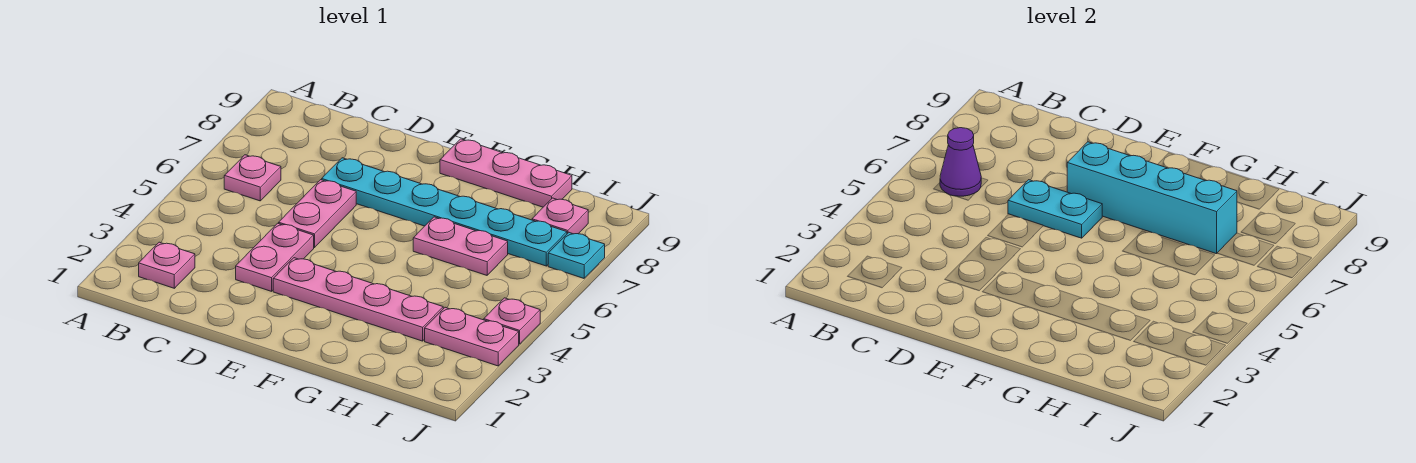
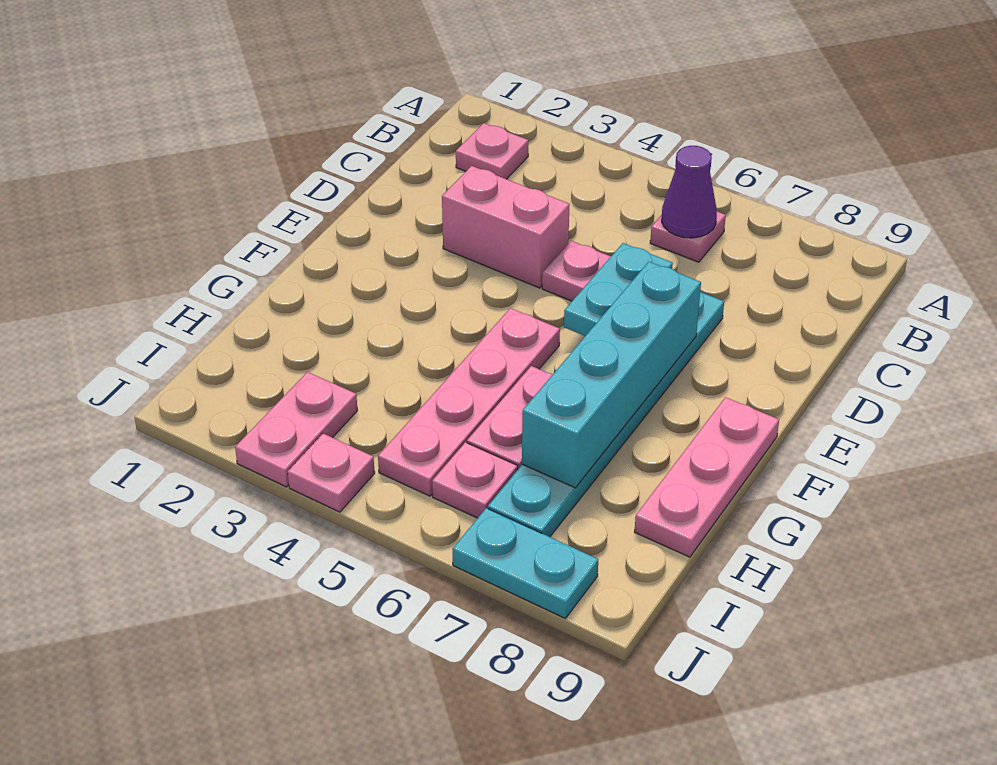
pink 1x2 plate [236,223,314,291] -> pink 1x2 brick [442,166,570,288]
pink 1x4 plate [273,258,443,341] -> pink 1x4 plate moved to [378,308,560,496]
pink 1x1 plate [532,198,588,234] -> pink 1x1 plate moved to [432,442,518,518]
cyan 1x1 plate [548,233,605,278] -> cyan 1x2 plate [452,508,598,618]

